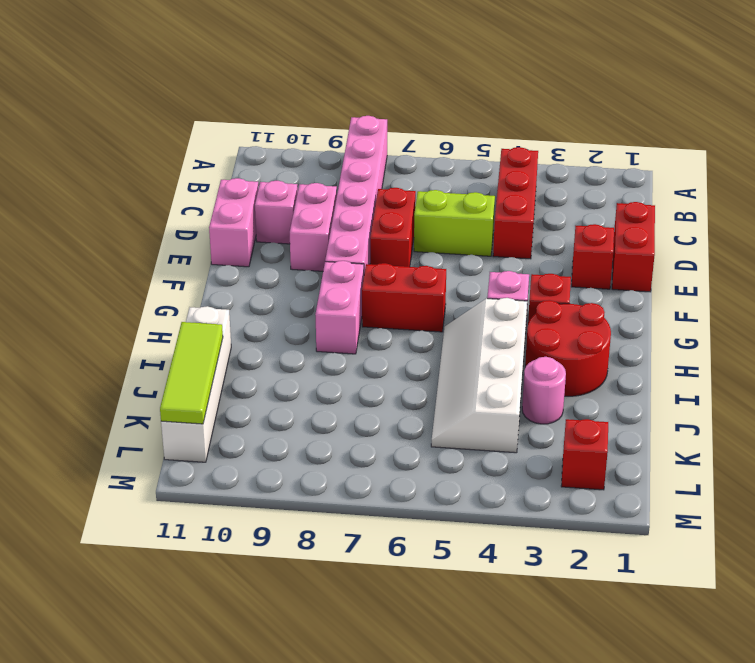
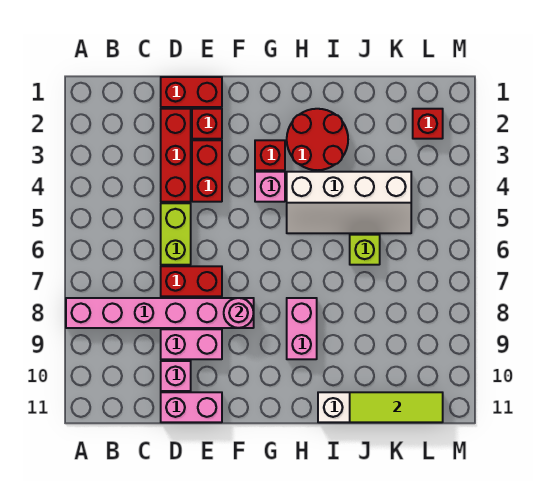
red 1x3 brick [493,147,538,259] -> red 1x3 brick turned to [161,109,191,202]
red 1x2 brick [362,263,446,332] -> red 1x2 brick moved to [192,140,222,202]
pink 1x2 brick [315,261,364,354] -> pink 1x2 brick turned to [287,298,317,359]
pink 1x1 round brick [522,357,566,424] -> pink 1x1 round brick moved to [224,298,254,328]
none -> lime 1x1 brick [350,235,380,265]

